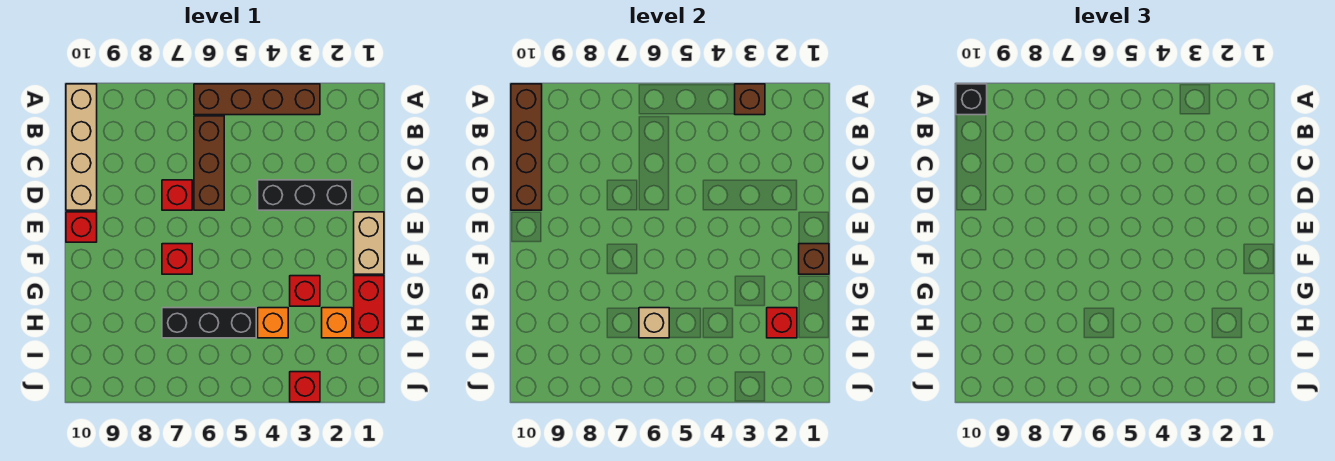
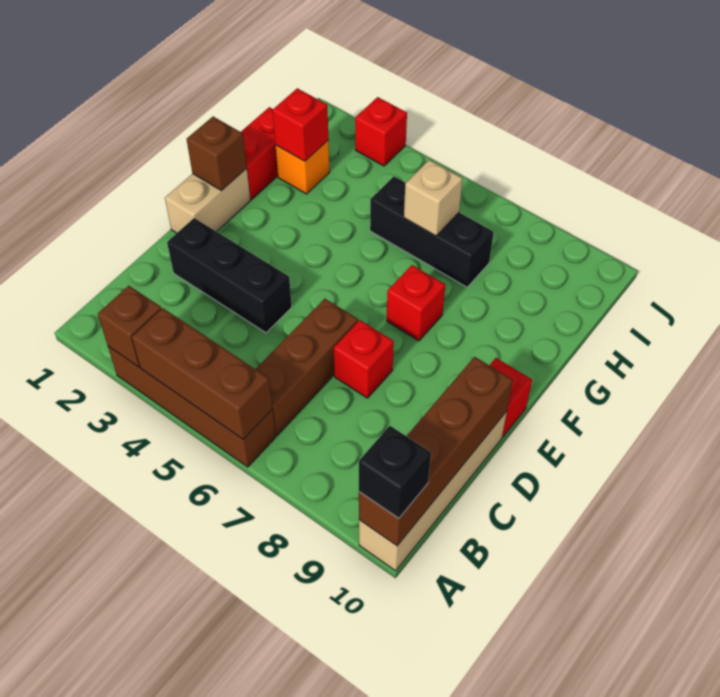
none -> brown 1x3 brick [132,308,272,439]
red 1x1 brick [290,276,320,306] -> none
orange 1x1 brick [258,308,288,338] -> none

